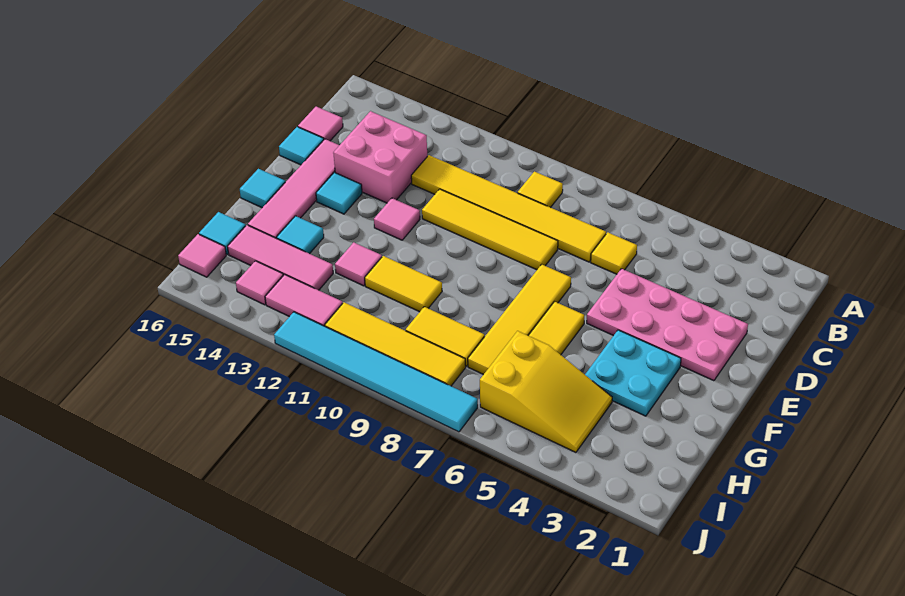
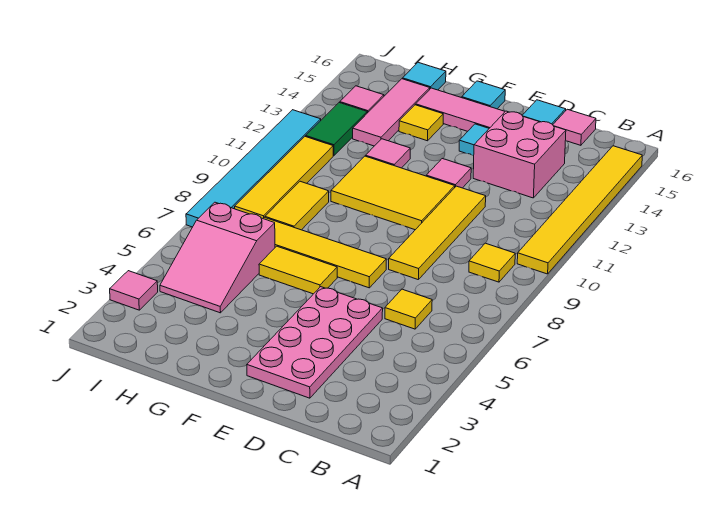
yellow 1x6 tile [411,155,606,262] -> yellow 1x6 tile moved to [517,146,642,274]
cyan 2x2 plate [585,330,681,416] -> none
yellow 1x2 tile [365,256,442,312] -> yellow 2x3 tile [331,156,455,230]
cyan 1x1 tile [277,216,324,254] -> yellow 1x1 tile [399,105,443,141]
yellow 2x3 slope [480,331,612,452] -> pink 2x3 slope [160,202,275,313]
pink 1x2 tile [265,275,343,326] -> green 1x2 tile [306,103,367,156]
pink 1x1 tile [178,234,226,277] -> pink 1x1 tile moved to [110,271,158,310]

